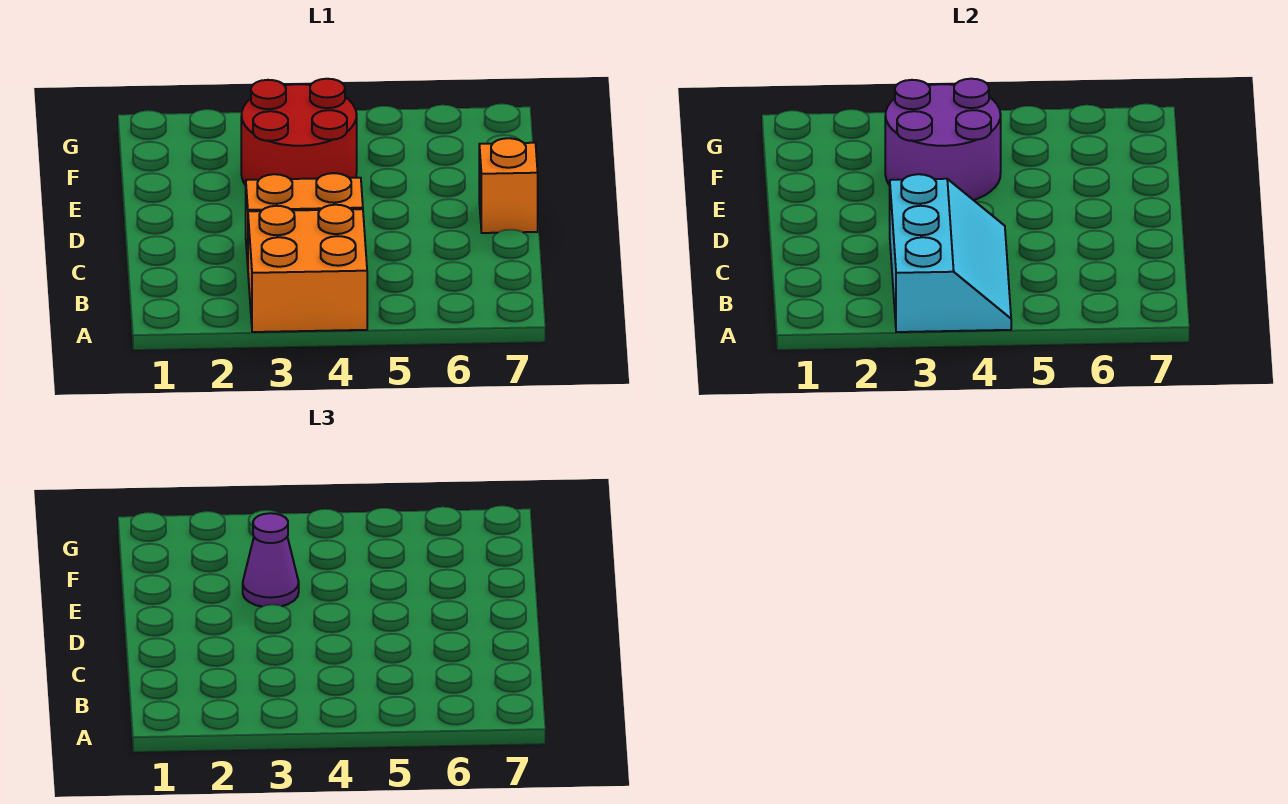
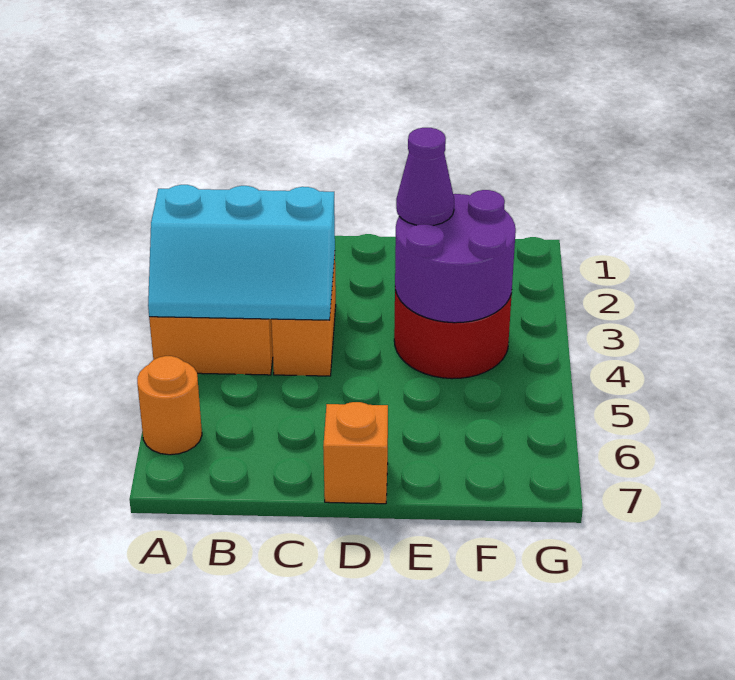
none -> orange 1x1 round brick [137,356,202,455]

